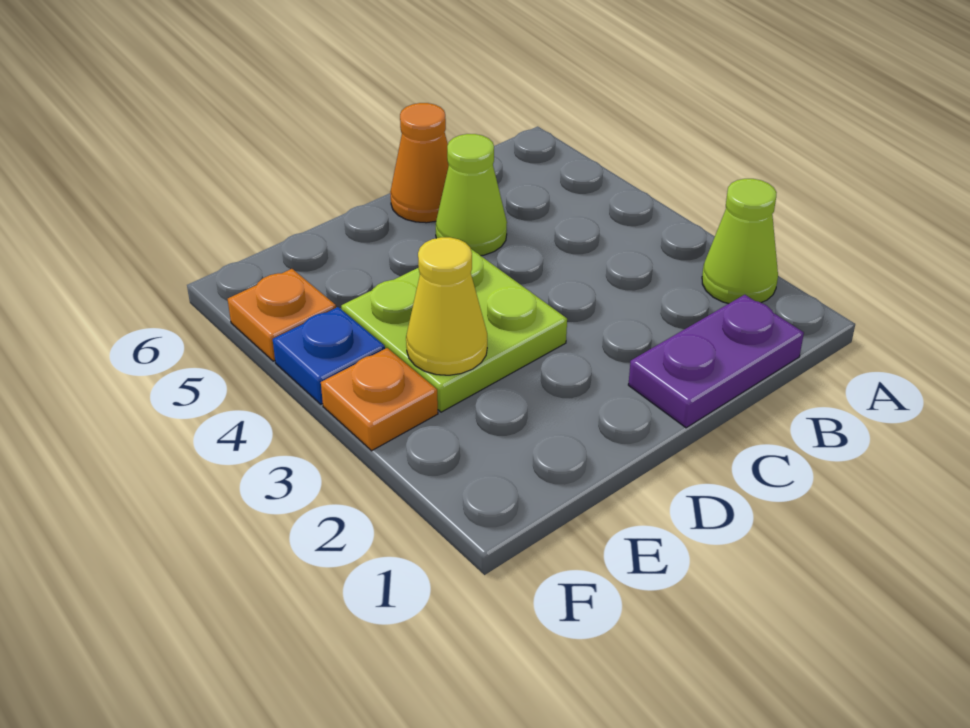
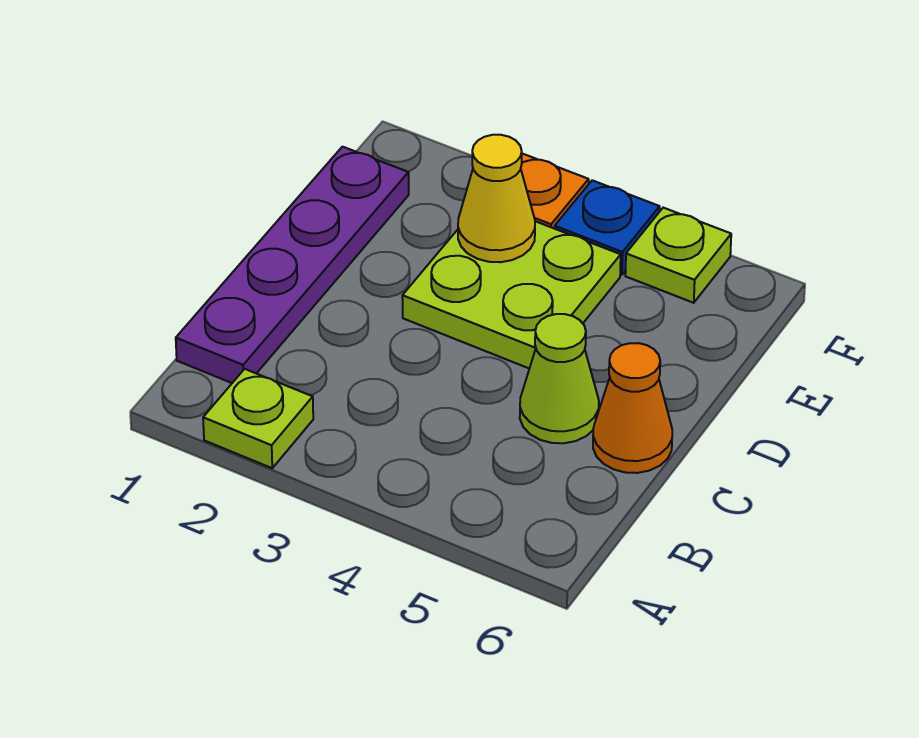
lime 1x1 cone [702,179,778,304] -> lime 1x1 plate [203,369,313,468]
purple 1x2 plate [628,295,804,428] -> purple 1x4 plate [176,147,409,383]
orange 1x1 plate [228,269,336,361] -> lime 1x1 plate [625,208,731,303]

